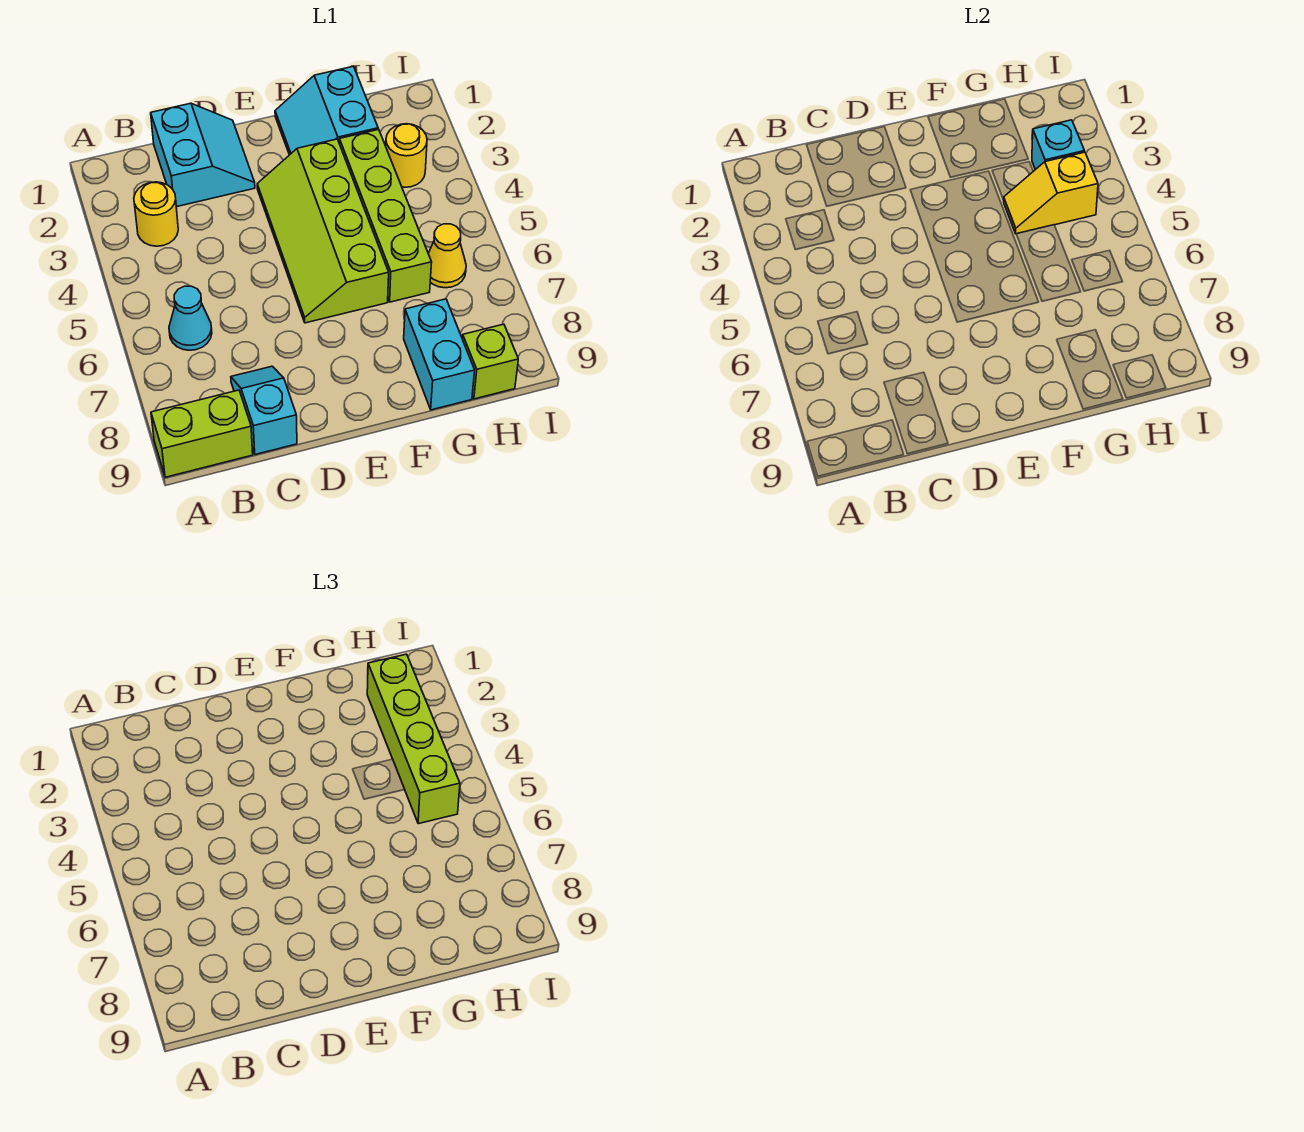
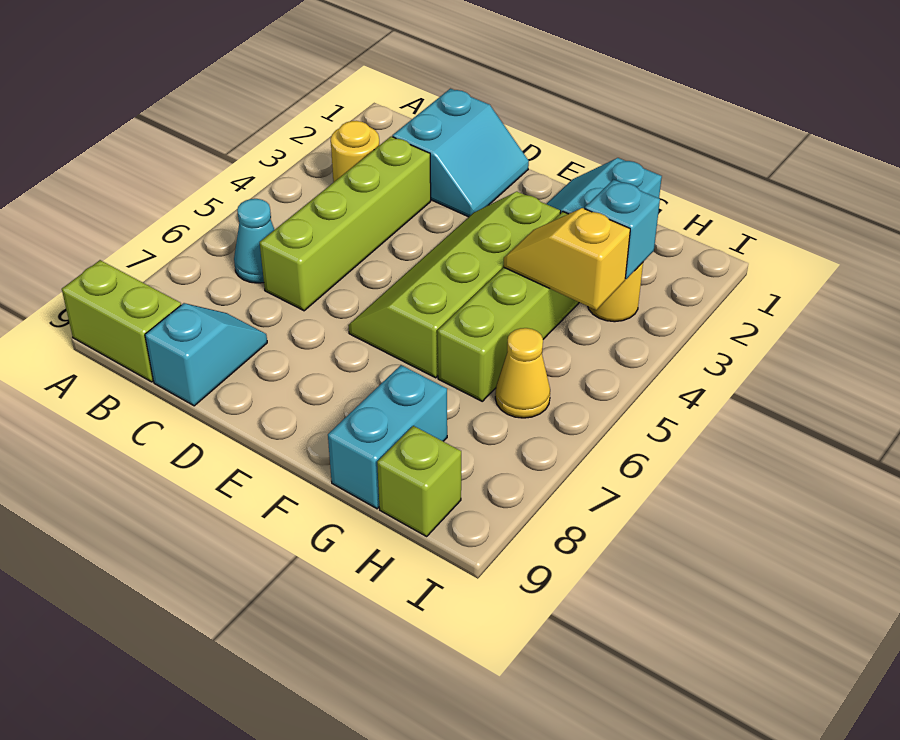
lime 1x4 brick [367,654,460,824] -> lime 1x4 brick moved to [260,136,431,311]

